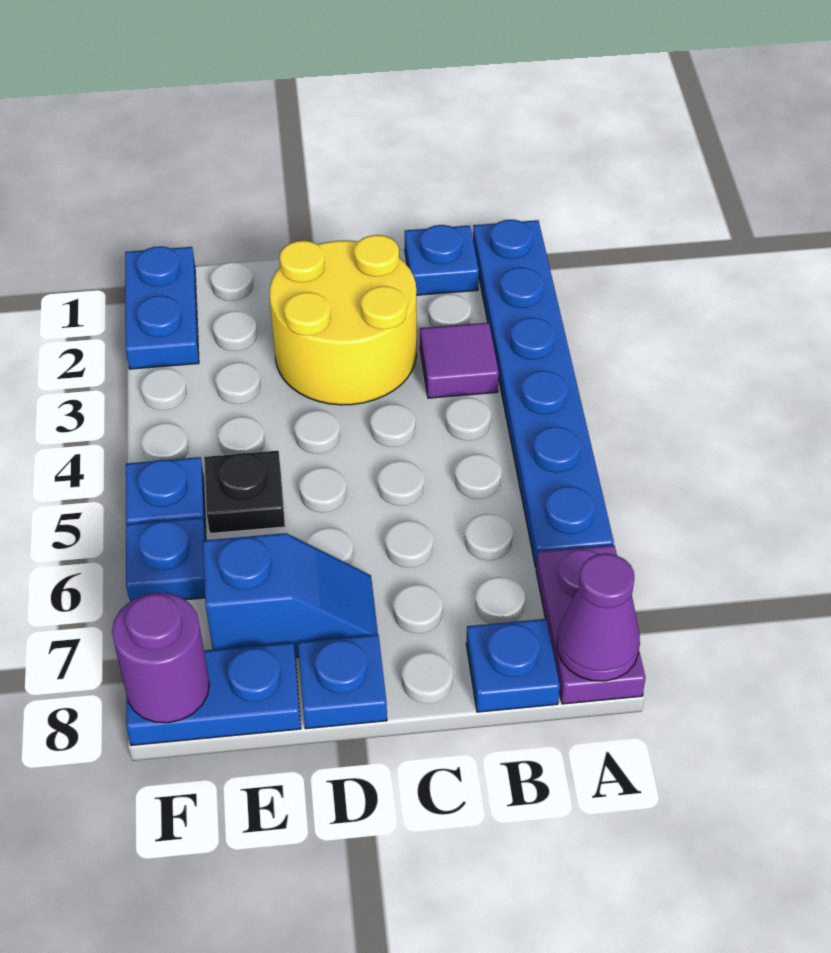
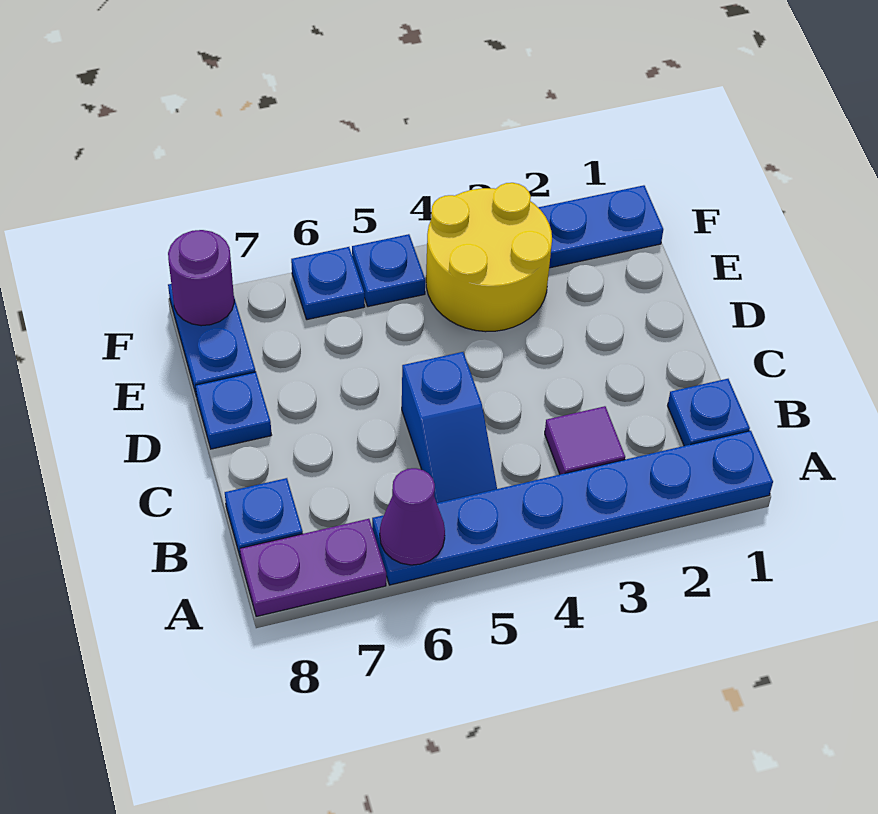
purple 1x1 cone [557,554,640,681] -> purple 1x1 cone moved to [380,468,445,565]
yellow 2x2 round brick [269,235,417,405] -> yellow 2x2 round brick moved to [426,183,552,332]
blue 1x2 slope [203,533,378,658] -> blue 1x2 slope moved to [402,352,497,503]
black 1x1 plate [204,451,285,534] -> none

